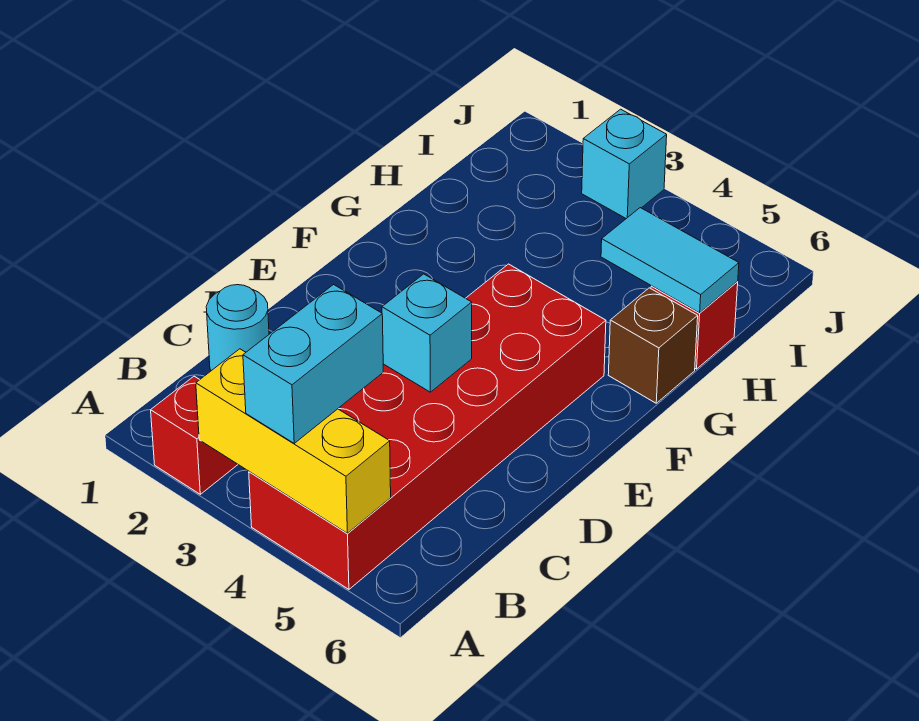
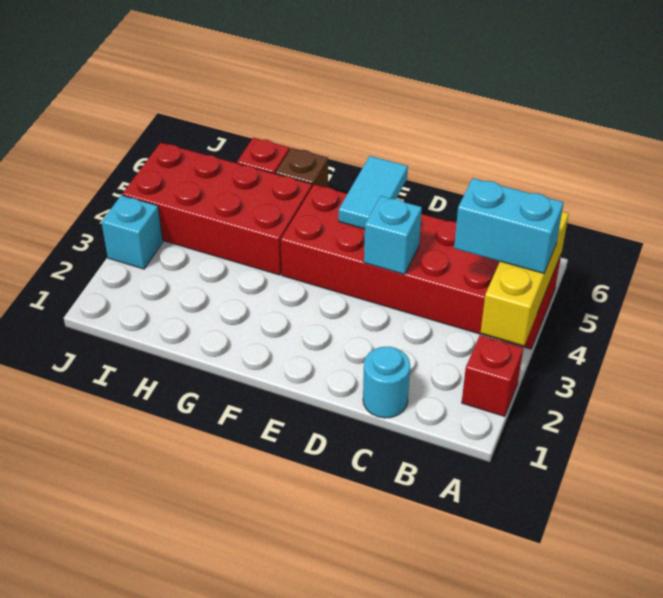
none -> red 2x4 brick [122,143,312,275]
cyan 1x2 tile [601,208,739,313] -> cyan 1x2 tile moved to [339,156,408,229]

